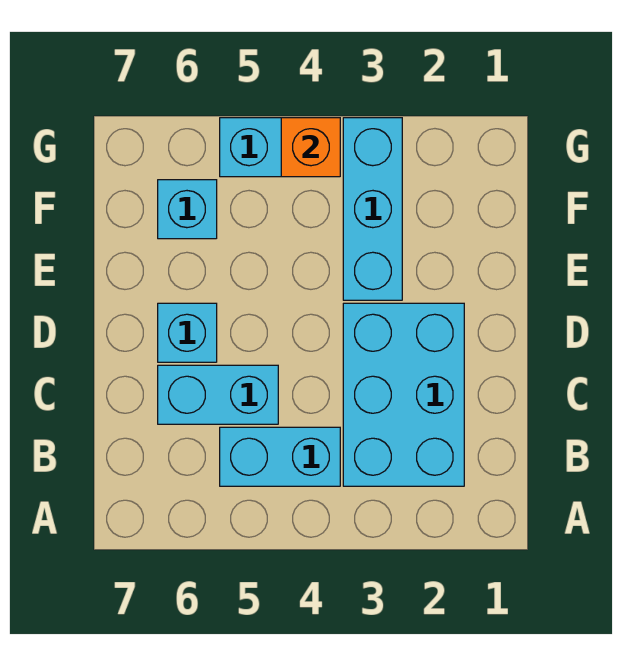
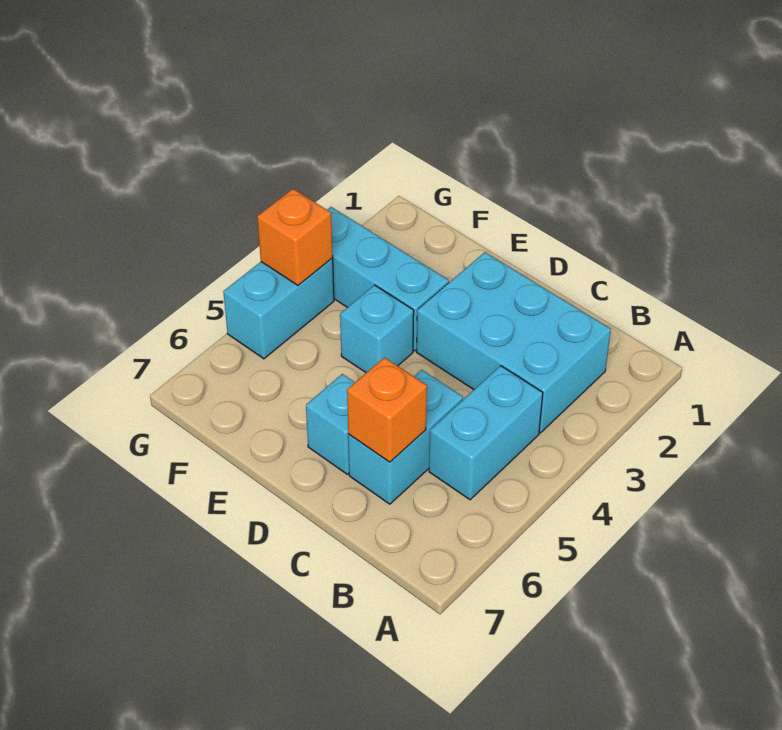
none -> orange 1x1 brick [347,357,427,462]
cyan 1x1 brick [158,180,217,239] -> cyan 1x1 brick moved to [340,285,414,373]

